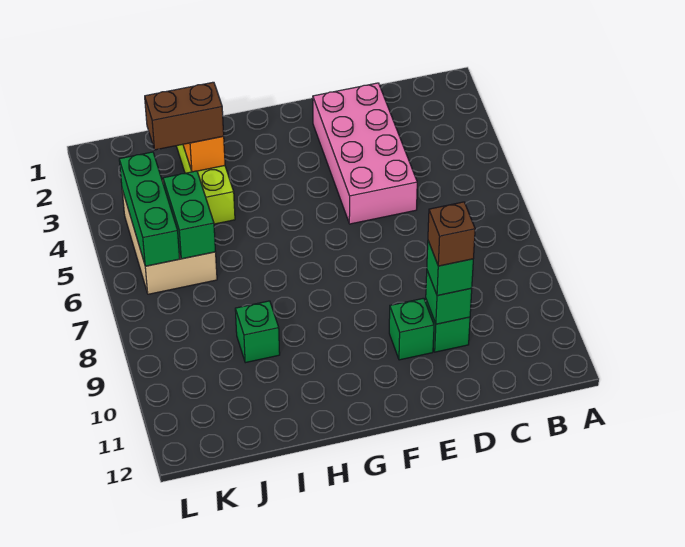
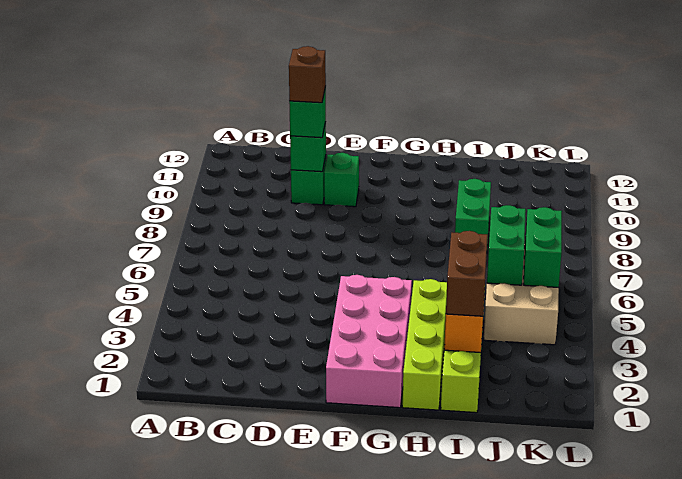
pink 2x4 brick [313,83,417,224] -> pink 2x4 brick moved to [326,275,412,408]
none -> lime 1x4 brick [402,279,447,410]
brown 1x2 brick [145,82,224,150] -> brown 1x2 brick turned to [446,231,488,316]
green 1x1 brick [235,301,280,363] -> green 1x2 brick [455,179,491,244]
green 1x3 brick [119,152,180,266] -> green 1x2 brick [524,207,562,288]

